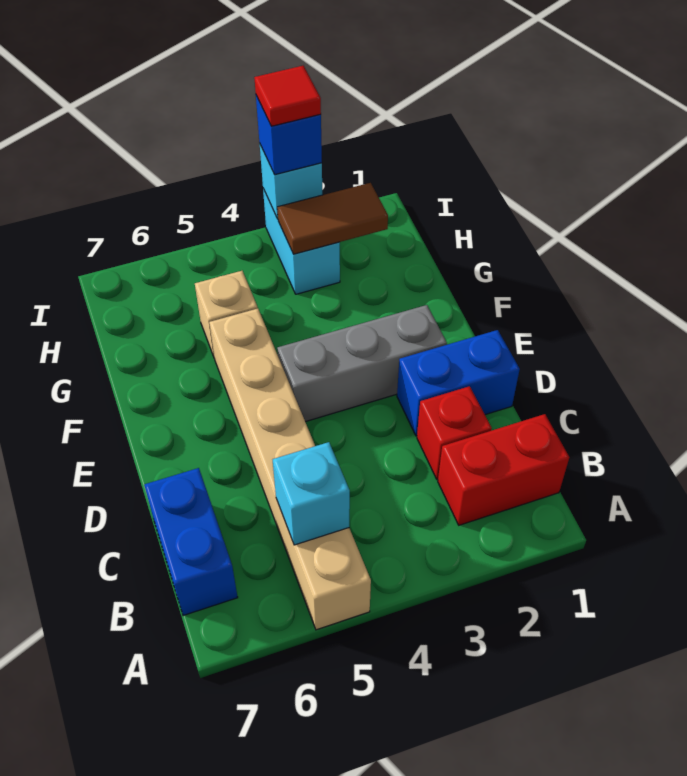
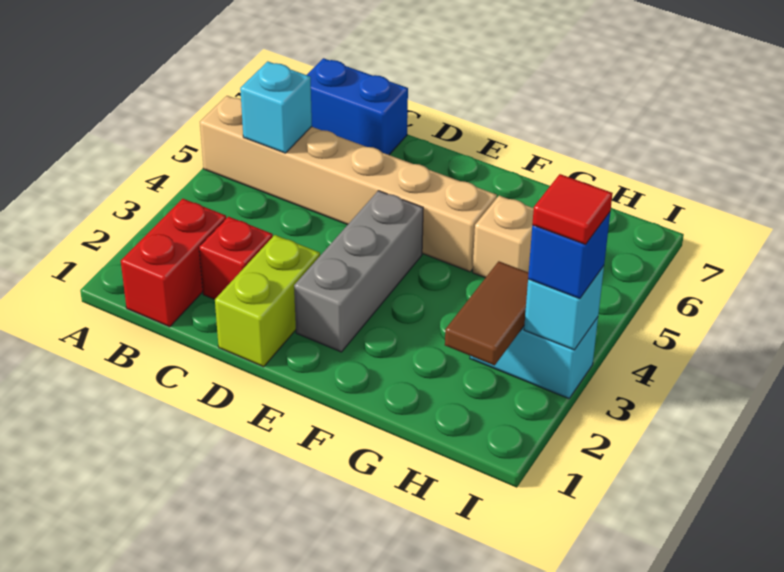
blue 1x2 brick [397,330,520,436] -> lime 1x2 brick [215,235,320,367]

